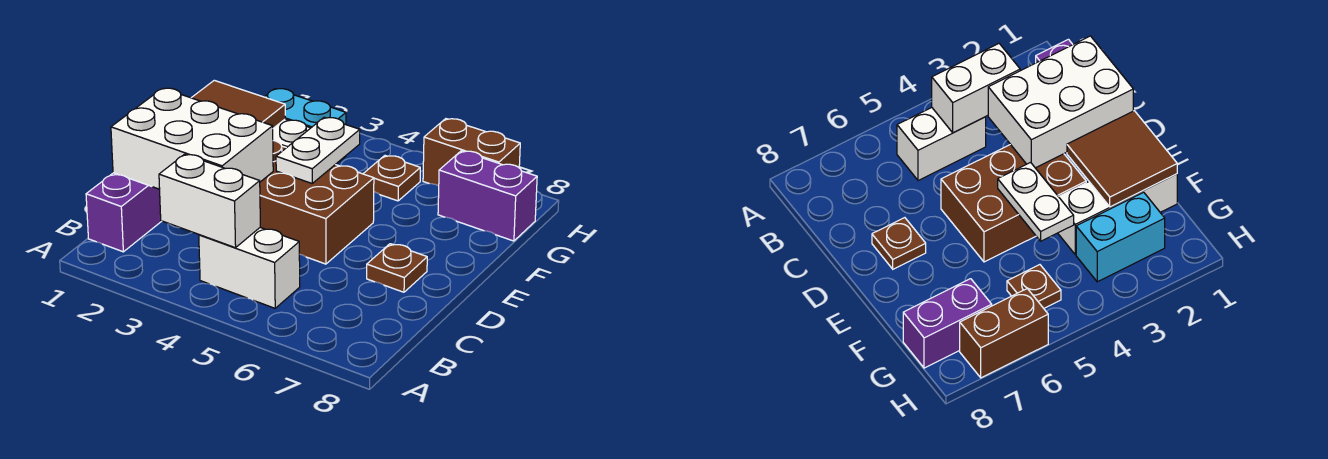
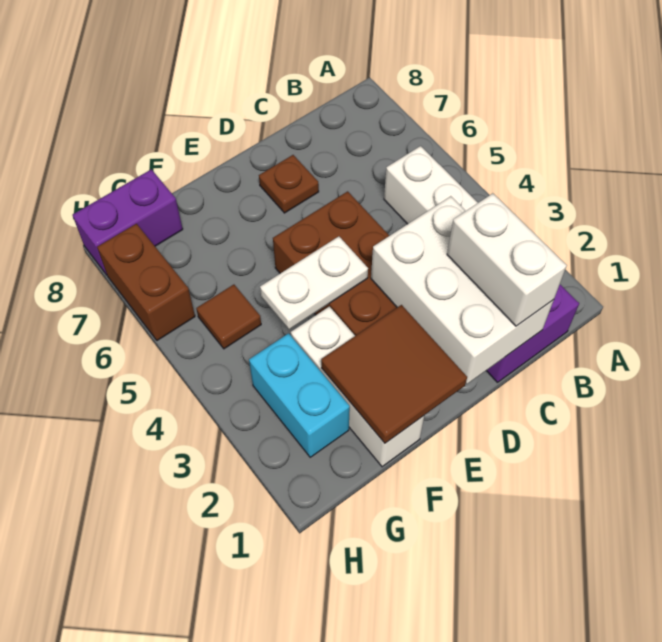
white 1x2 brick [159,154,260,248] -> white 1x2 brick moved to [447,193,567,326]
brown 1x1 plate [363,156,420,201] -> brown 1x1 tile [196,285,261,349]
purple 1x2 brick [438,151,537,241] -> purple 1x2 brick turned to [73,169,183,275]

